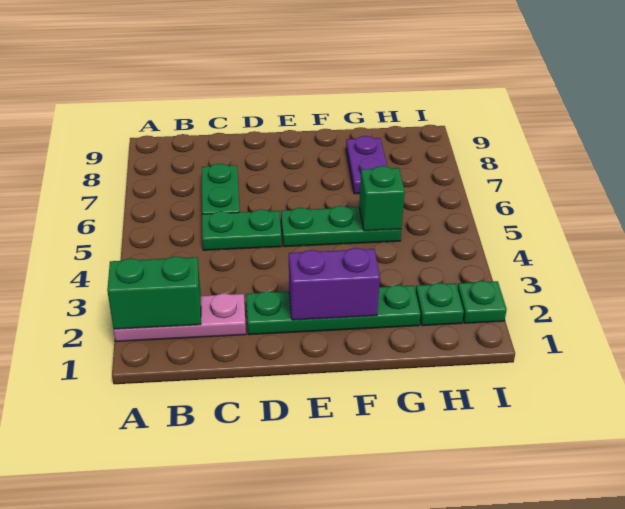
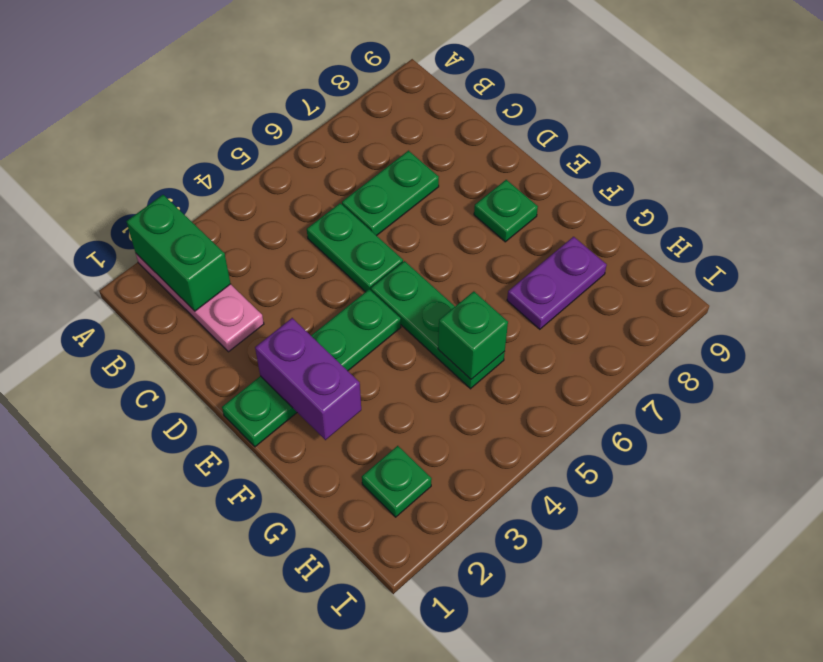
green 1x4 plate [246,285,421,335] -> green 1x4 plate turned to [222,289,401,447]
green 1x1 plate [458,281,507,323] -> green 1x1 plate moved to [474,180,538,242]

